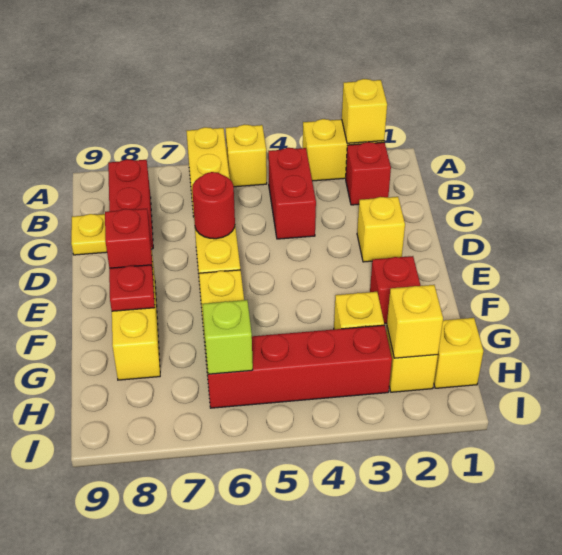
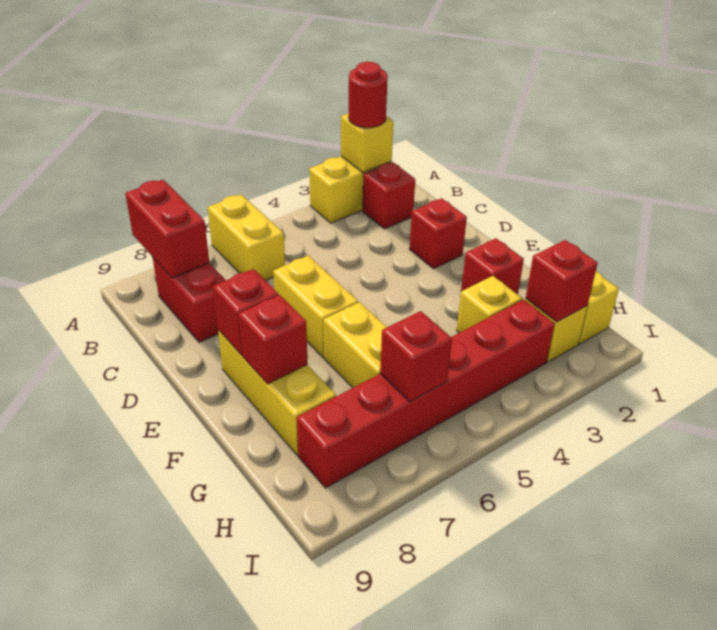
yellow 1x1 brick [226,124,267,187] -> none
red 1x2 brick [268,148,316,239] -> red 1x2 brick moved to [125,180,209,278]
yellow 1x1 plate [71,214,107,255] -> none
yellow 1x1 brick [357,197,405,262] -> red 1x1 brick [409,198,467,269]
red 1x1 round brick [192,172,235,239] -> red 1x1 round brick moved to [348,62,388,128]
red 1x1 plate [109,265,155,311] -> red 1x1 brick [239,295,308,384]
yellow 1x1 brick [387,285,443,358] -> red 1x1 brick [526,240,598,322]
red 1x4 brick [205,325,392,408] -> red 1x6 brick [297,300,555,488]
lime 1x1 brick [202,300,253,374] -> red 1x1 brick [380,311,452,402]

